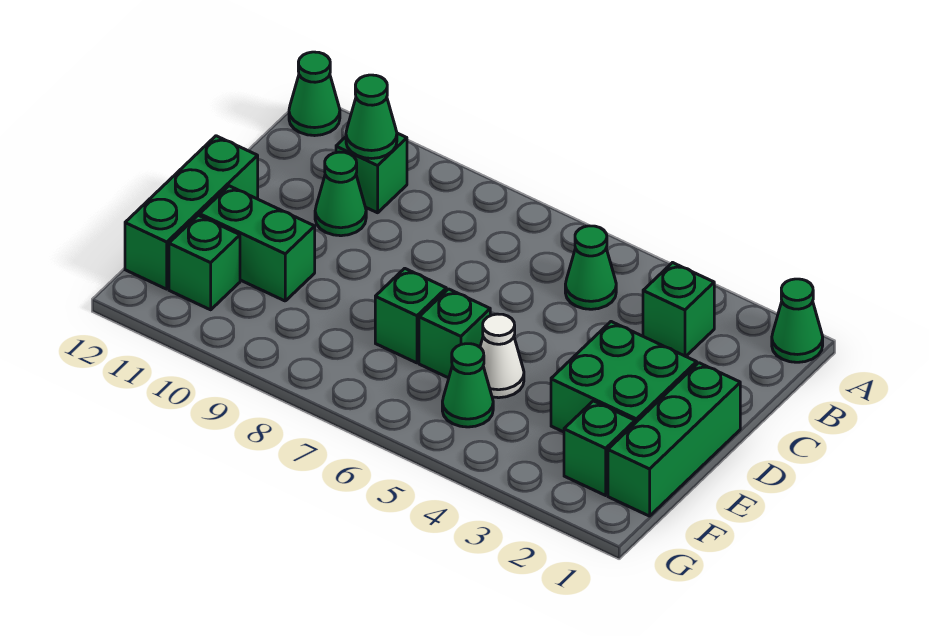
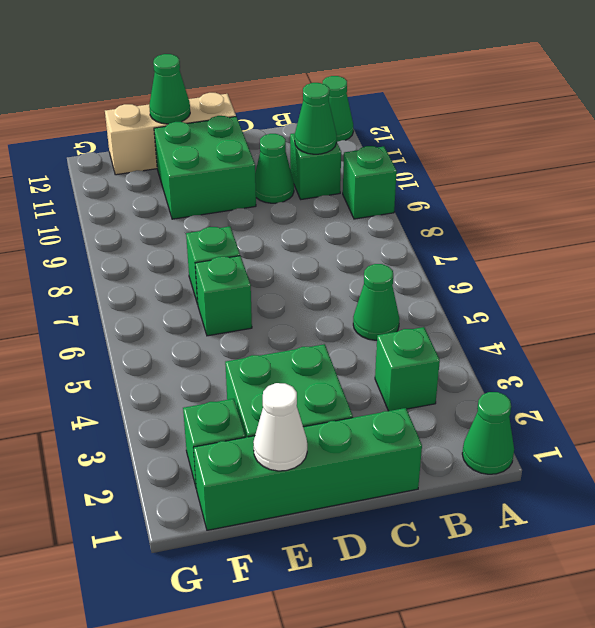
green 1x3 brick [608,363,740,516] -> green 1x4 brick [193,408,422,530]
green 1x3 brick [125,136,258,289] -> tan 1x3 brick [105,93,236,175]
white 1x1 cone [480,314,524,398] -> white 1x1 cone moved to [253,383,307,471]
green 1x2 brick [200,186,315,301] -> green 2x2 brick [154,116,256,219]
green 1x1 cone [442,344,493,427] -> green 1x1 cone moved to [149,54,190,124]
green 1x1 brick [169,215,240,310] -> green 1x1 brick moved to [343,146,397,219]

